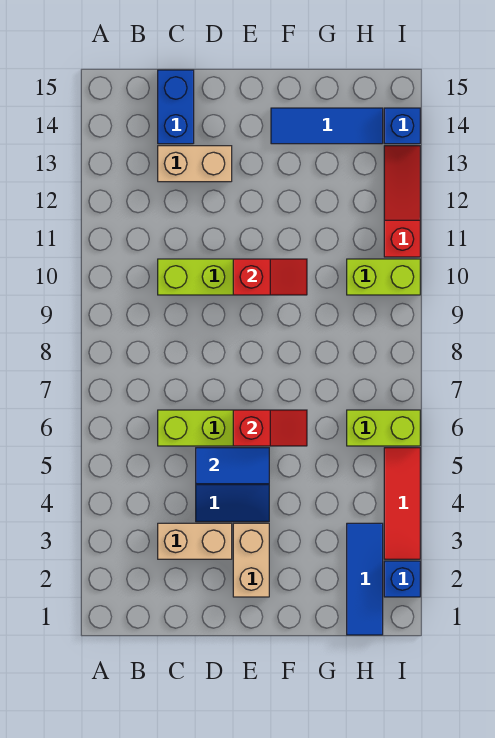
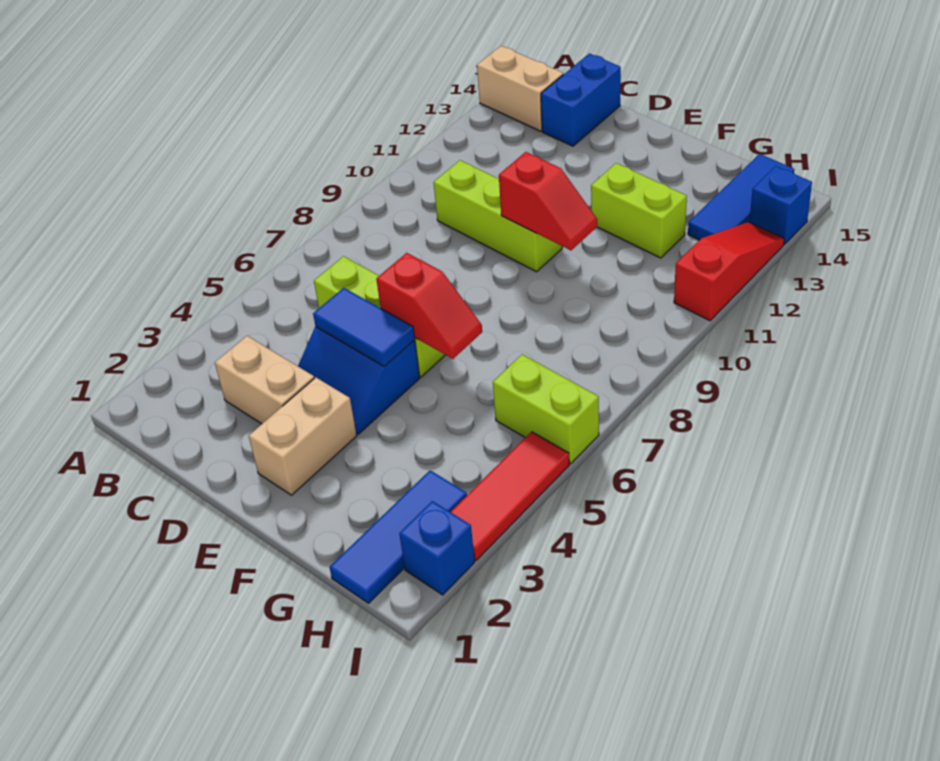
tan 1x2 brick [158,146,232,182] -> tan 1x2 brick moved to [477,46,563,131]
blue 1x3 tile [271,108,383,144] -> blue 1x3 tile turned to [688,154,794,240]
lime 1x2 brick [347,259,420,295] -> lime 1x2 brick moved to [591,163,687,258]

